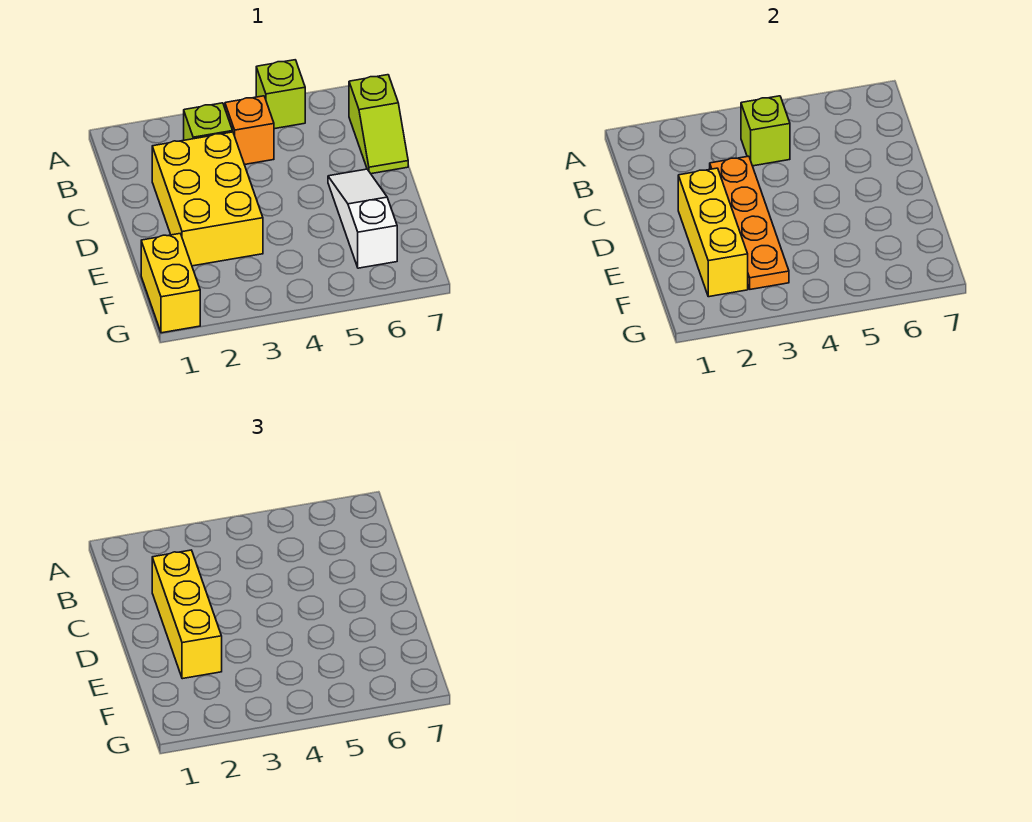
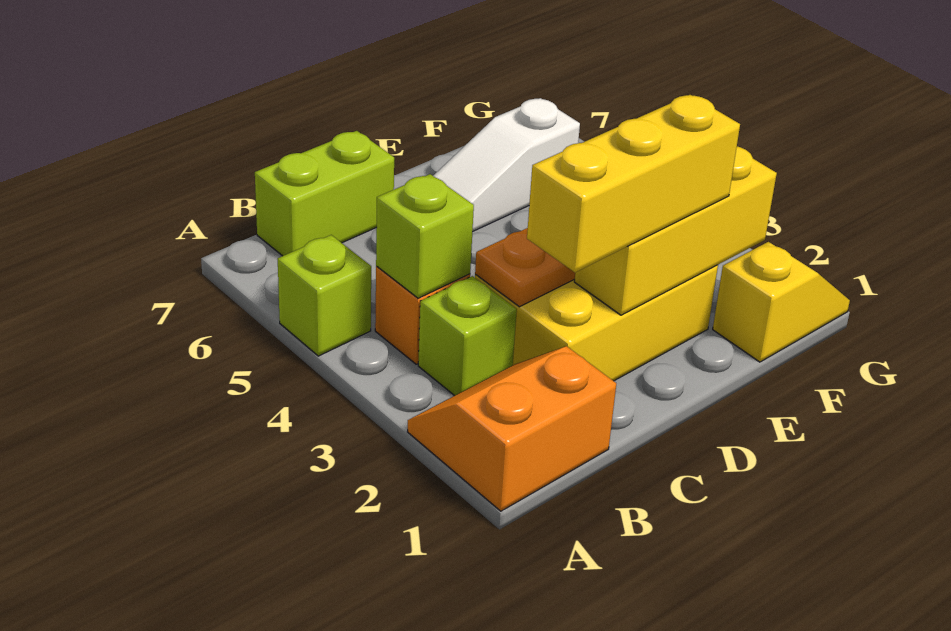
none -> orange 2x2 slope [408,346,616,511]
lime 1x2 slope [349,75,408,174] -> lime 1x2 brick [255,131,394,256]
yellow 1x2 brick [141,234,200,333] -> yellow 1x2 slope [713,242,850,362]

